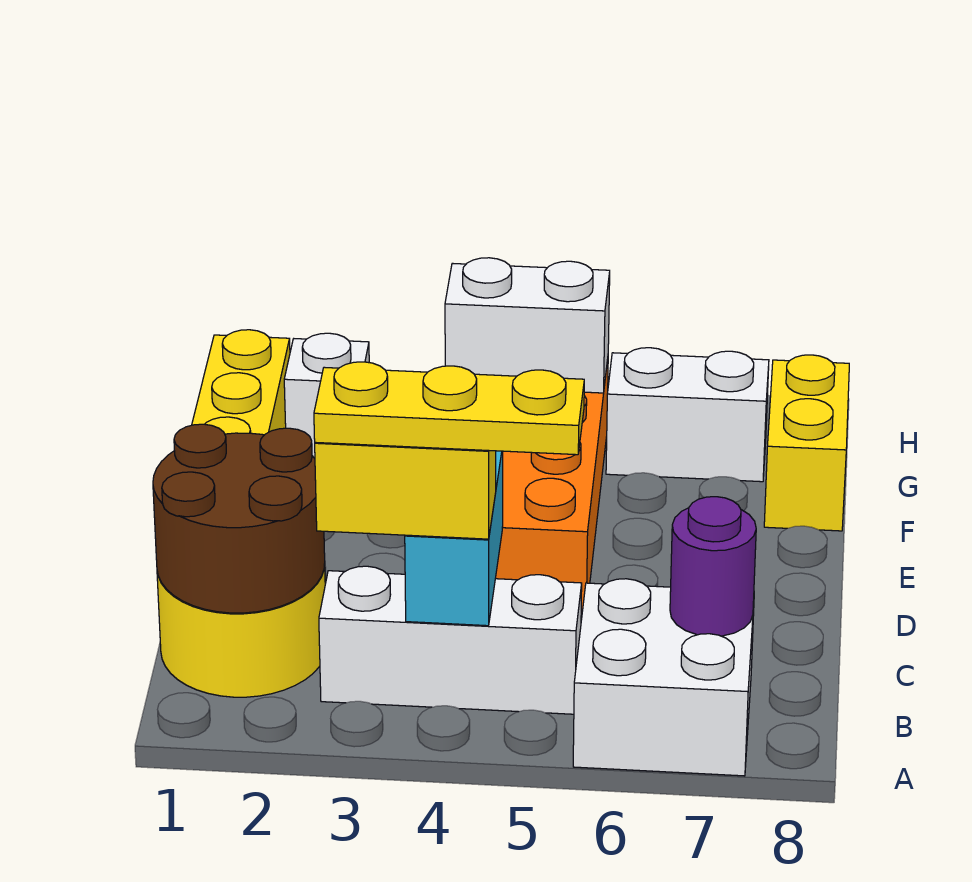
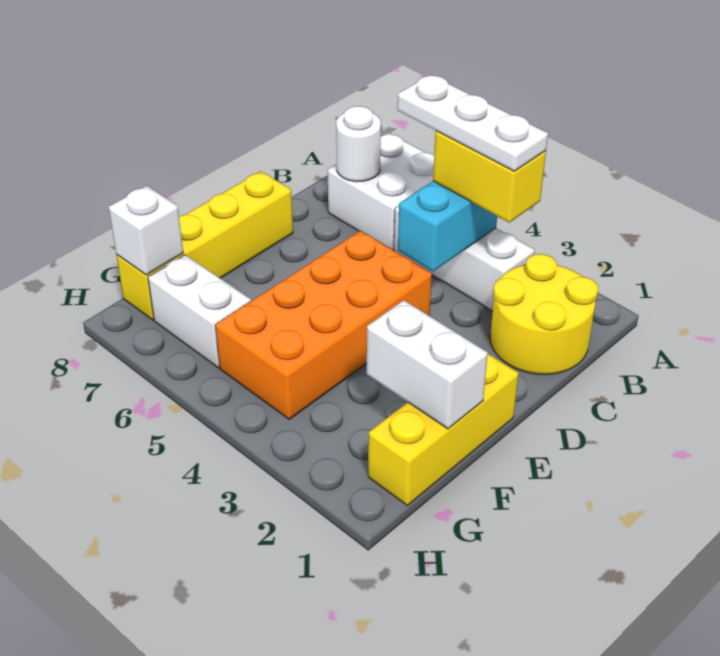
brown 2x2 round brick [153,424,325,613] -> none
yellow 1x3 plate [314,362,584,455] -> white 1x3 plate [397,75,548,171]
purple 1x1 round brick [670,497,756,636] -> white 1x1 round brick [336,106,381,182]
yellow 1x2 brick [764,355,849,531] -> yellow 1x4 brick [116,171,293,320]
white 1x1 brick [284,333,369,458] -> white 1x1 brick moved to [109,186,183,275]
white 1x2 brick [445,258,610,393] -> white 1x2 brick moved to [367,300,488,429]

